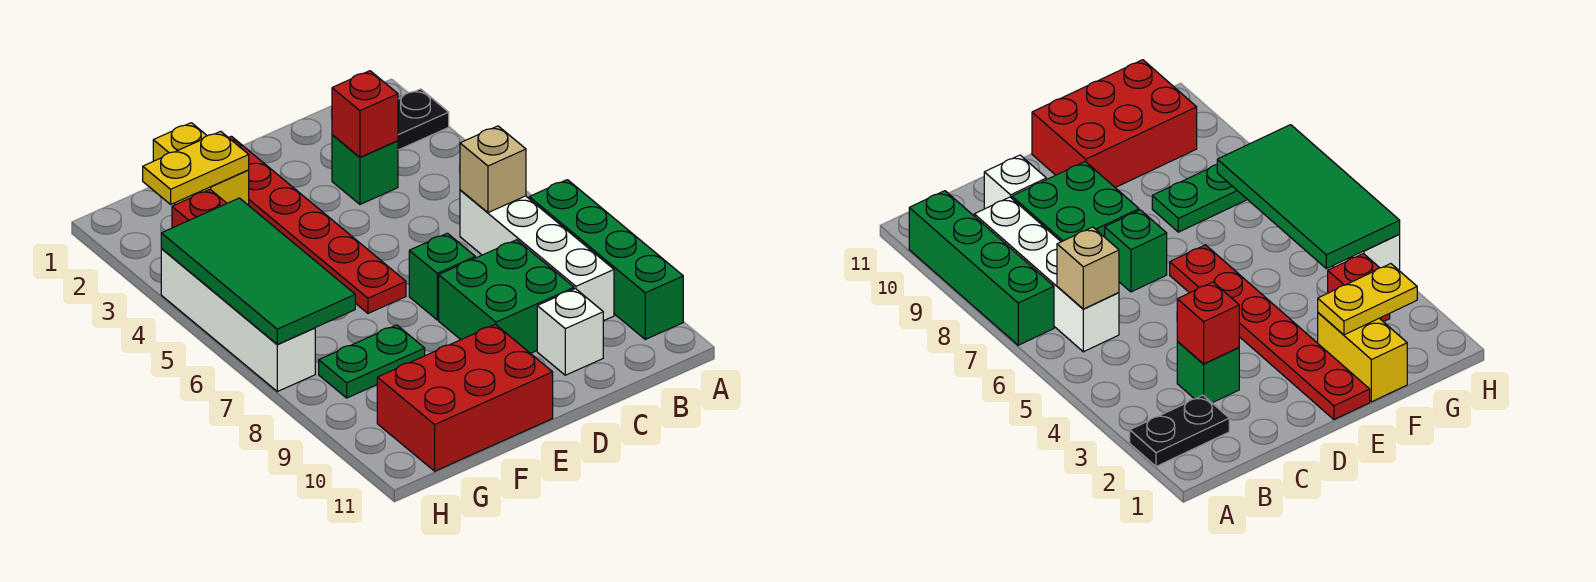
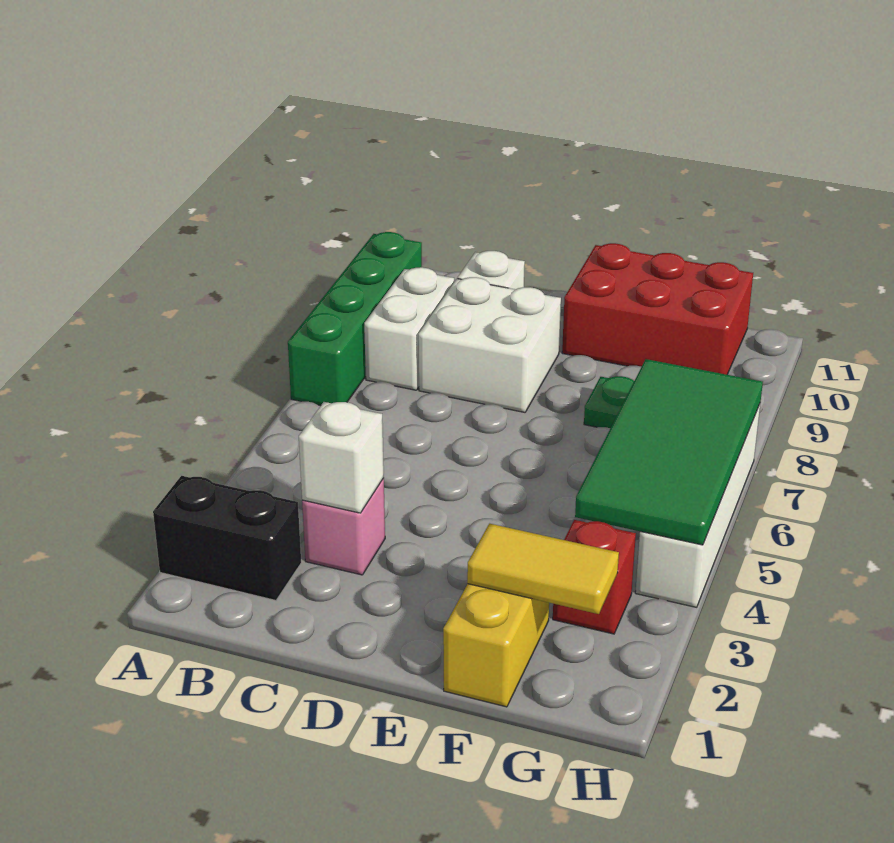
black 1x2 plate [398,89,449,150] -> black 1x2 brick [153,476,301,600]
white 1x4 brick [460,190,614,321] -> white 1x2 brick [364,267,454,390]
tan 1x1 brick [460,126,526,213] -> none
green 1x1 brick [332,135,398,204] -> pink 1x1 brick [302,479,385,575]
red 1x1 brick [332,71,398,157] -> white 1x1 brick [299,402,384,513]
green 2x2 brick [439,240,574,353] -> white 2x2 brick [418,277,561,412]
green 1x1 brick [409,233,475,320] -> none
red 1x6 plate [228,136,406,313] -> none
yellow 1x2 plate [143,131,249,204] -> yellow 1x2 tile [467,524,619,614]

